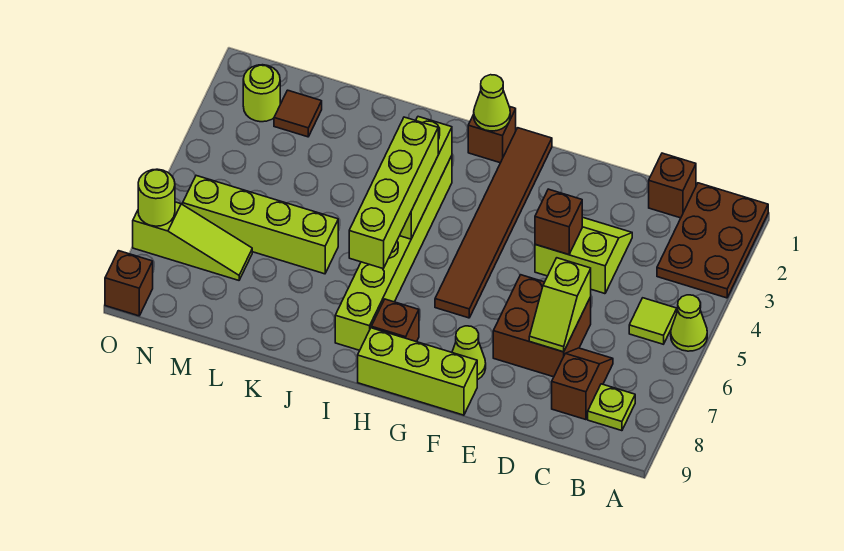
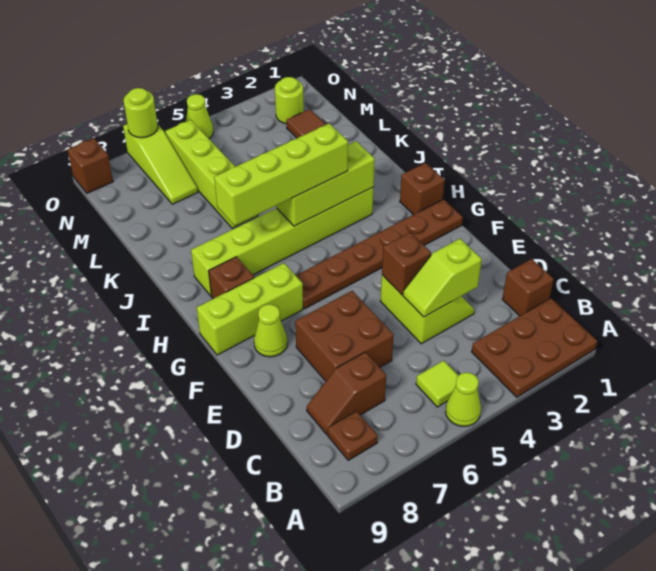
lime 1x1 plate [588,384,635,431] -> brown 1x1 plate [328,411,378,460]
brown 1x2 slope [552,348,613,420] -> brown 1x2 slope turned to [307,352,386,434]
lime 1x2 slope [529,258,591,352] -> lime 1x2 slope moved to [403,239,482,317]
lime 1x3 brick [358,328,477,415] -> lime 1x3 brick turned to [197,263,303,355]
brown 1x6 tile [435,128,552,318] -> brown 1x6 plate [296,199,463,309]
lime 1x1 cone [474,75,510,131] -> lime 1x1 cone moved to [186,94,213,138]

